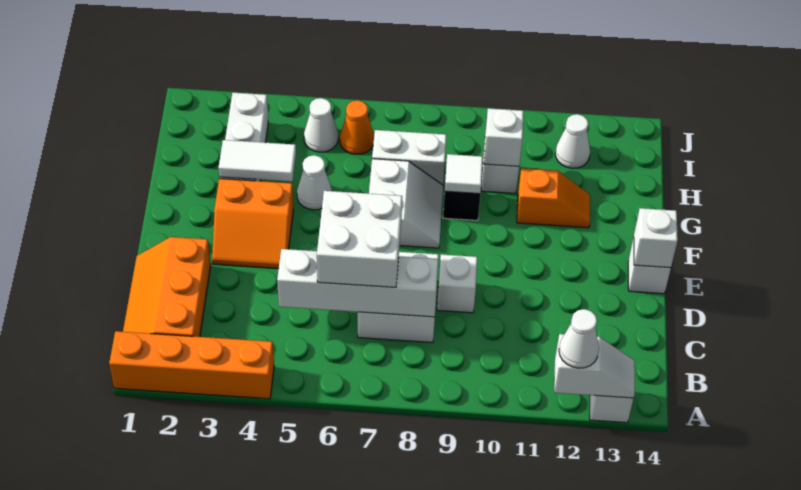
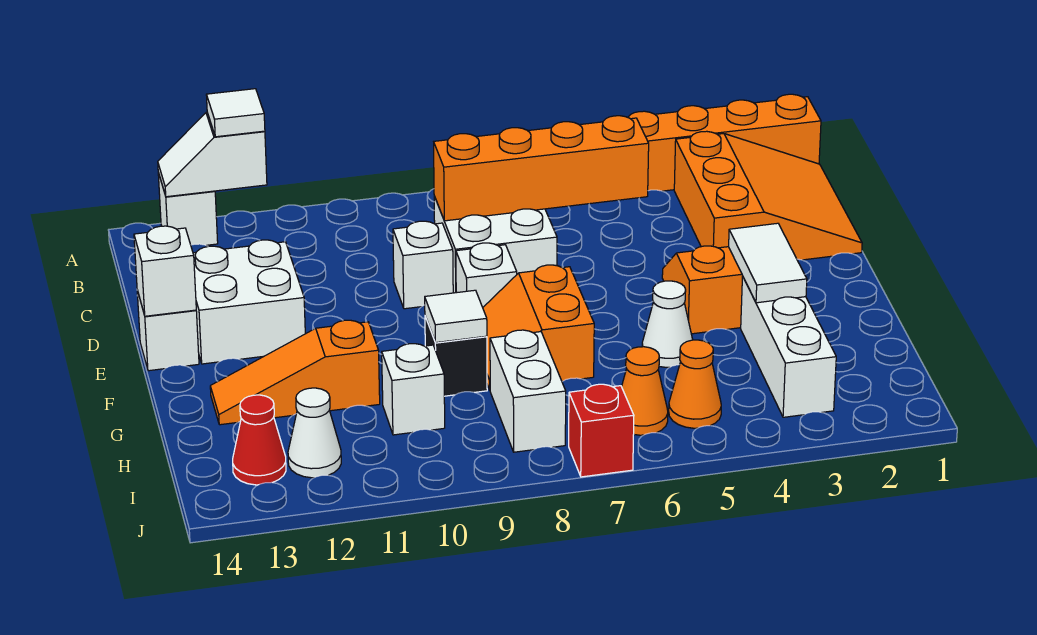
white 1x1 cone [559,309,599,368] -> white 1x1 tile [206,89,265,137]
orange 2x3 slope [123,237,211,337] -> orange 3x3 slope [674,131,862,260]
white 1x4 brick [277,249,439,317] -> orange 1x4 brick [434,116,649,221]
white 2x2 brick [317,191,402,287] -> white 2x2 brick moved to [193,240,305,364]
white 2x2 slope [369,159,443,248] -> orange 2x2 slope [483,265,594,390]
white 1x2 tile [219,140,296,182] -> white 1x2 tile turned to [729,223,807,303]
orange 1x2 slope [517,168,590,228] -> orange 1x3 slope [210,320,380,425]
white 1x2 brick [372,130,447,185] -> white 1x2 brick turned to [490,330,566,452]
white 1x1 brick [484,108,524,166] -> white 1x1 brick moved to [456,243,517,307]
white 1x1 cone [304,98,338,152] -> orange 1x1 cone [669,340,721,428]
none -> red 1x1 cone [233,395,286,485]
none -> red 1x1 brick [569,384,634,477]

